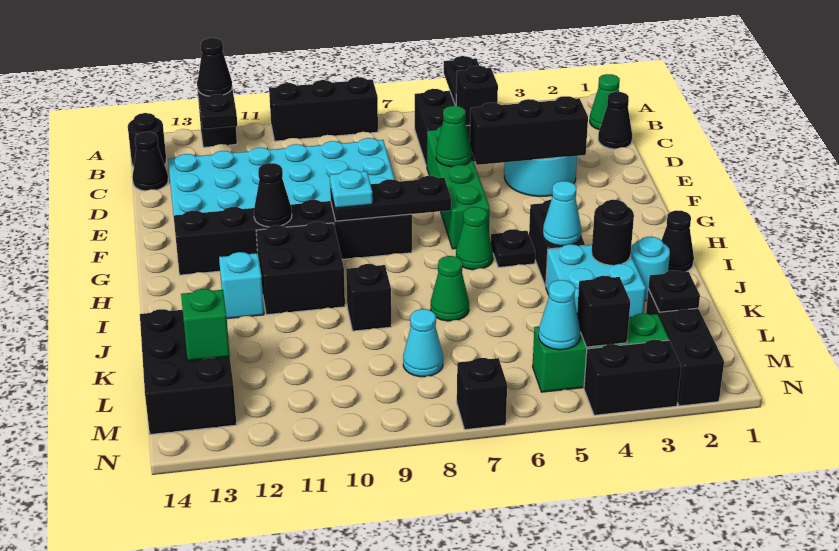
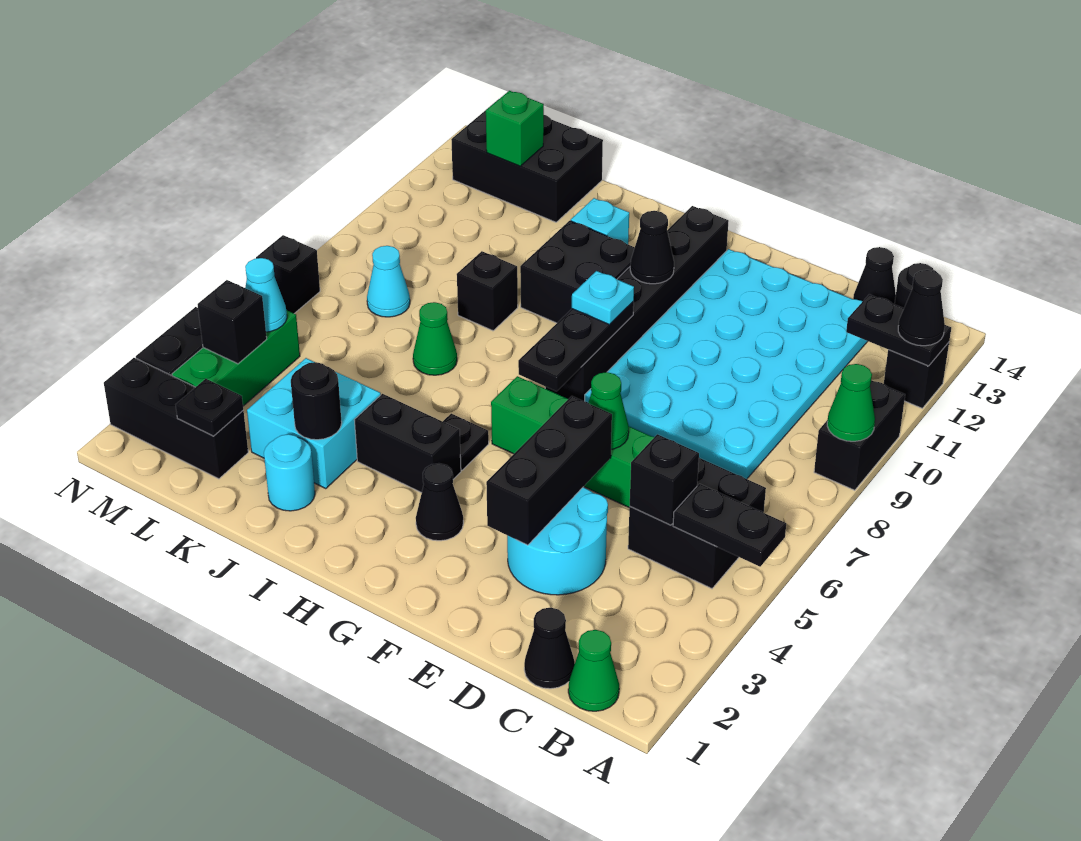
black 1x3 brick [269,77,378,141] -> black 1x2 brick [814,380,905,490]
green 1x1 cone [456,207,493,270] -> green 1x1 cone moved to [827,364,875,441]
black 1x1 cone [661,210,694,272] -> black 1x1 cone moved to [416,463,463,541]
cyan 1x1 cone [543,181,581,246] -> none

